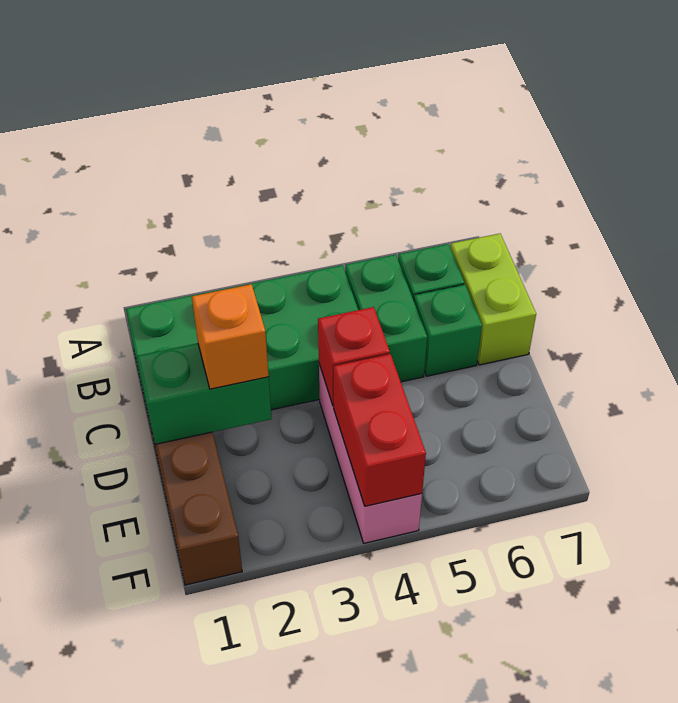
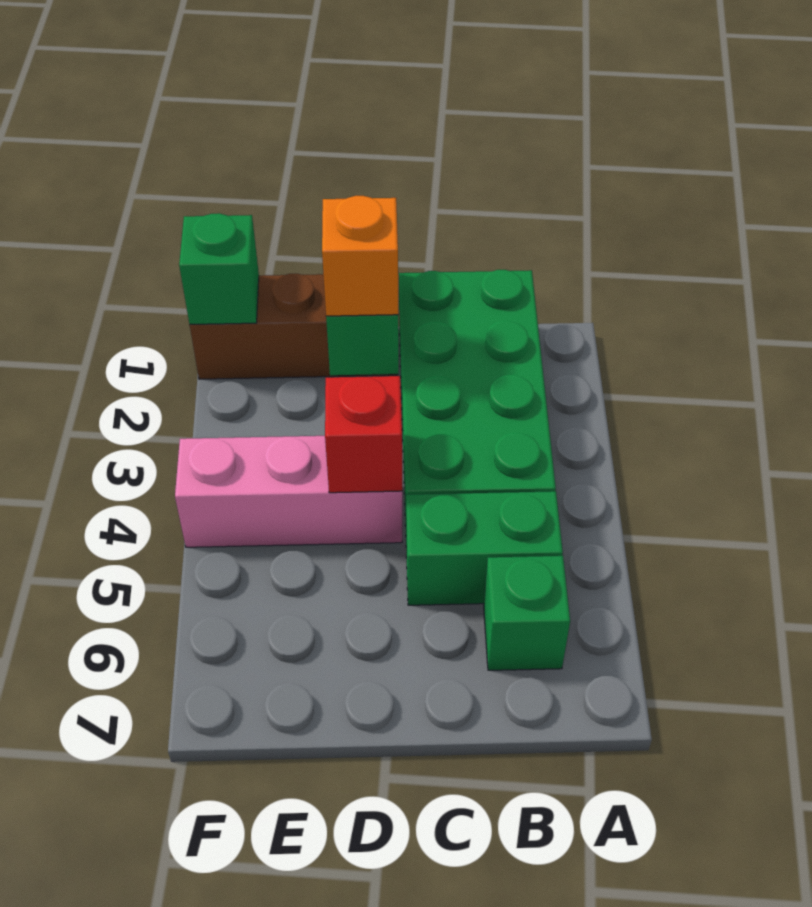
lime 1x2 brick [450,234,536,365] -> none
green 1x1 brick [414,285,482,376] -> green 1x1 brick moved to [179,213,259,325]
red 1x2 brick [333,354,426,506] -> none

